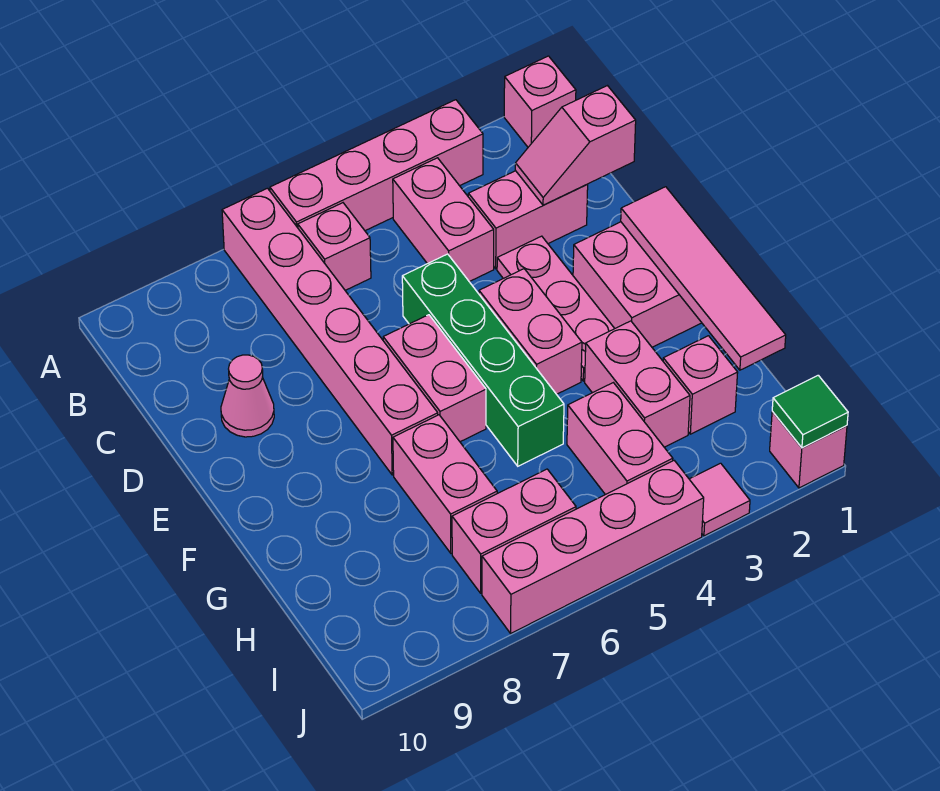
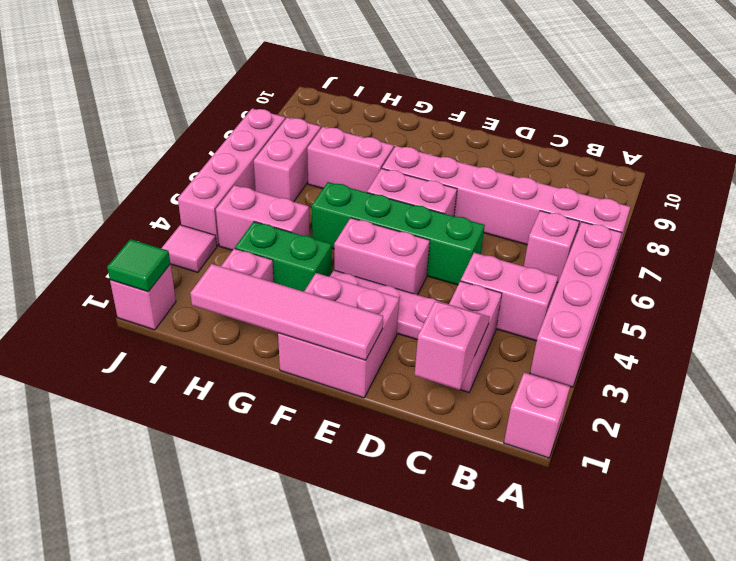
pink 1x1 cone [221,355,274,437] -> none
pink 1x2 brick [585,321,690,447] -> green 1x2 brick [235,222,332,292]

